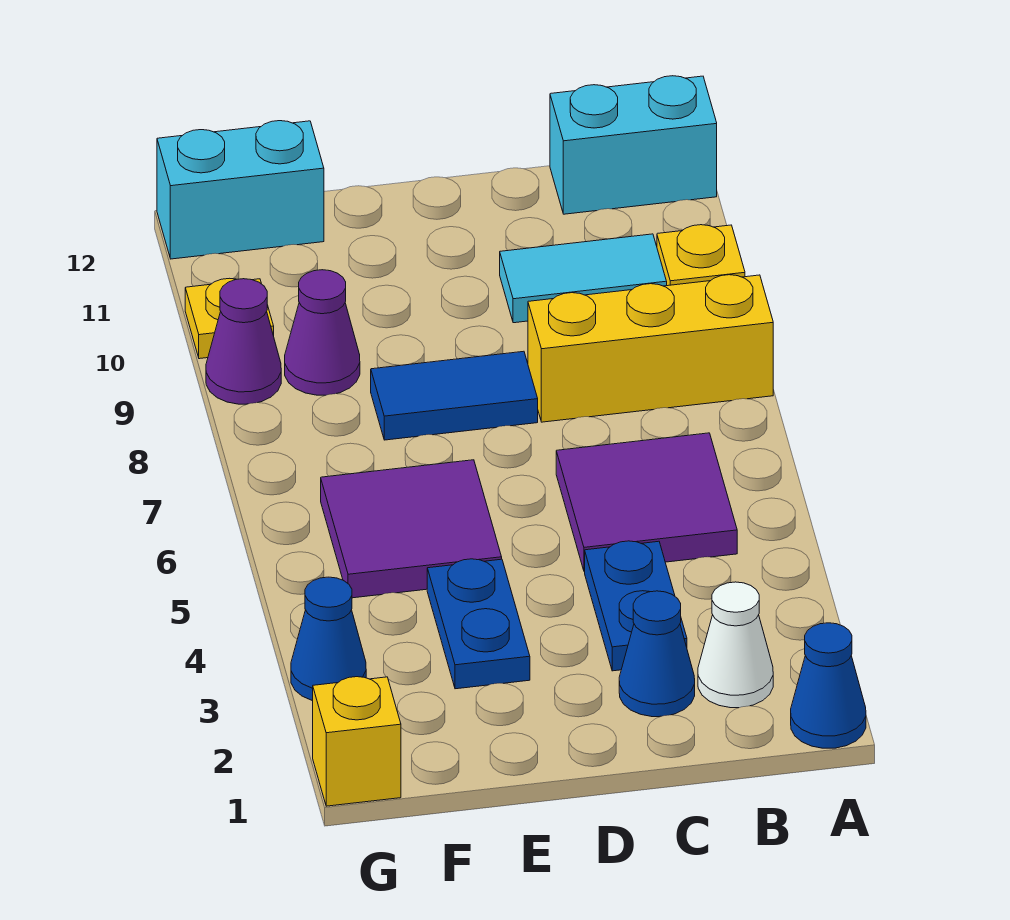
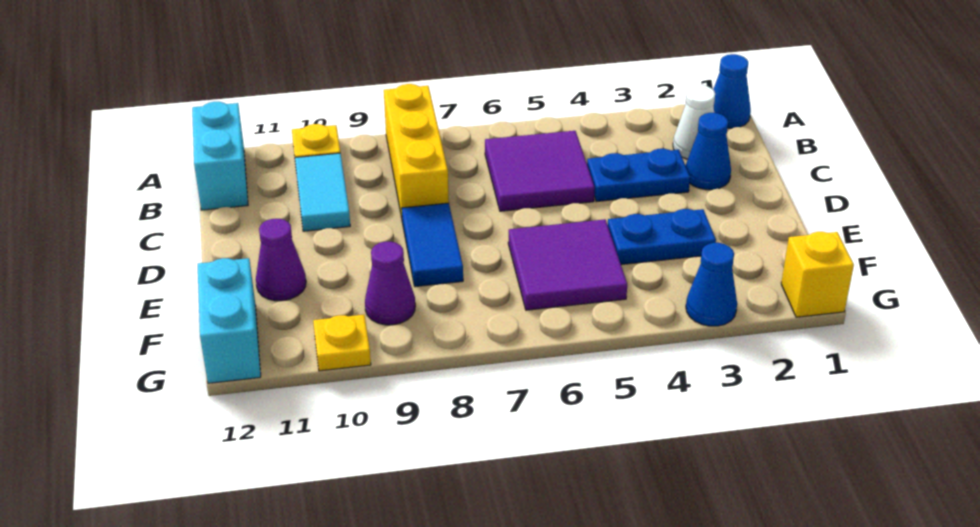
purple 1x1 cone [206,279,281,404] -> purple 1x1 cone moved to [256,219,306,301]

